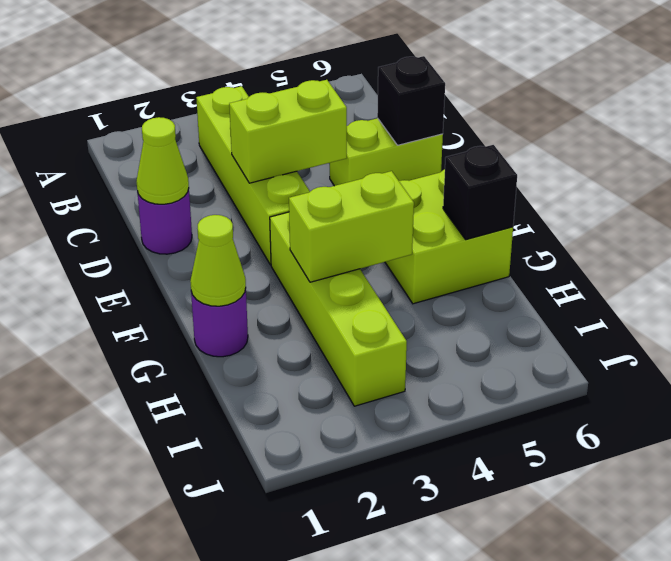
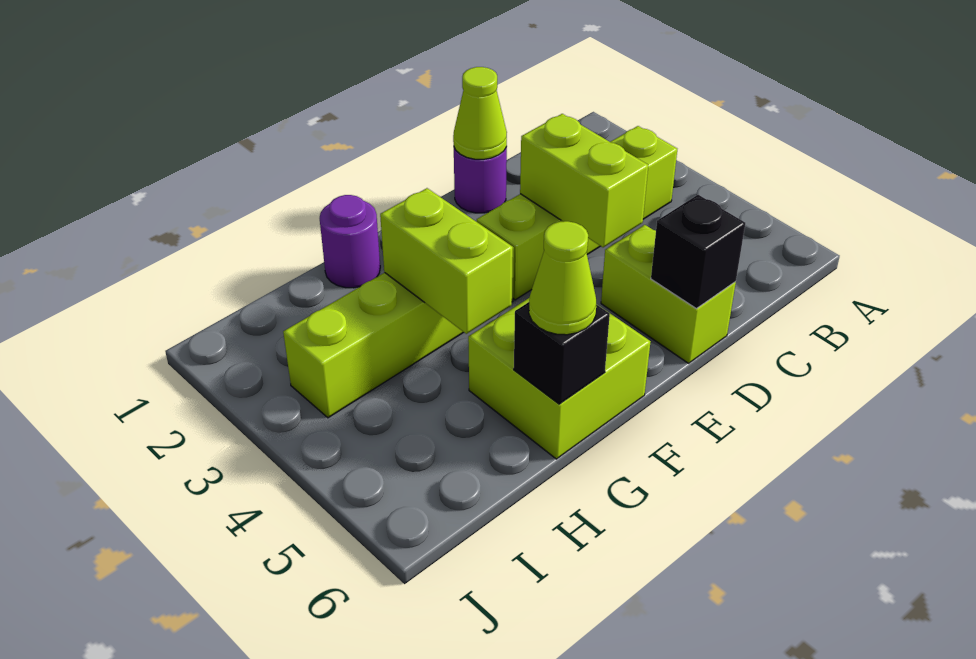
lime 1x1 cone [190,215,246,306] -> lime 1x1 cone moved to [529,221,596,335]

